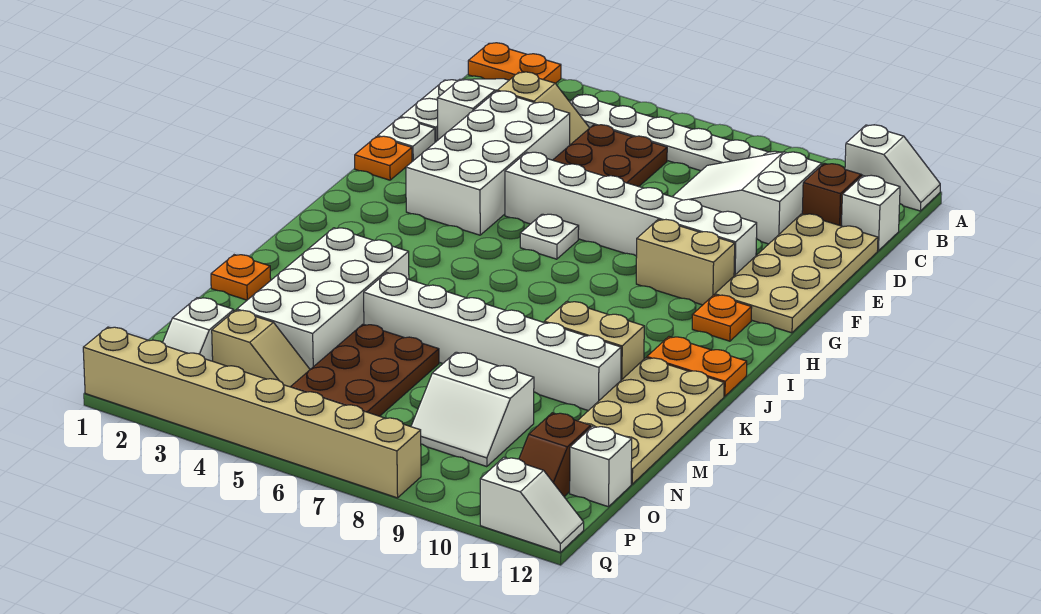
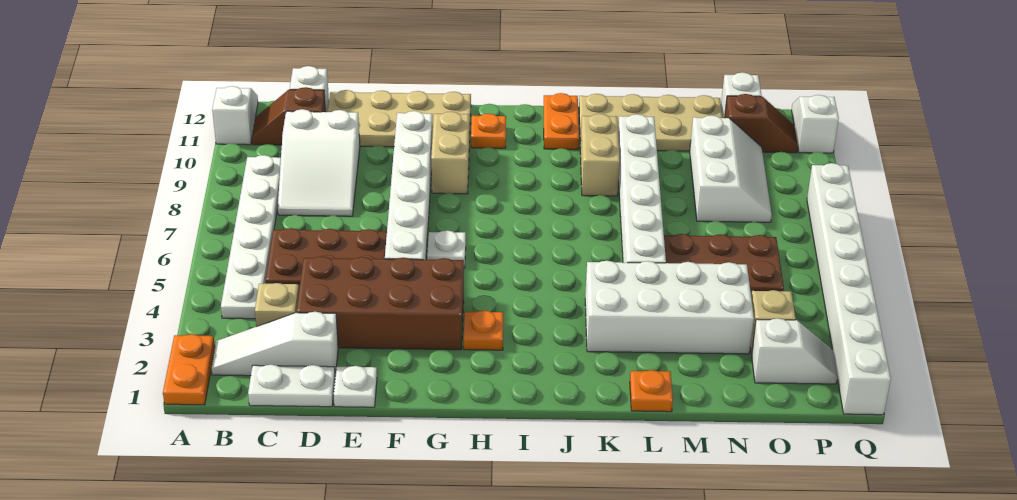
white 2x4 brick [406,91,570,235] -> brown 2x4 brick [297,256,464,350]
orange 1x1 plate [355,136,412,180] -> orange 1x1 plate moved to [464,310,503,350]
white 2x2 slope [411,352,534,467] -> white 2x3 slope [690,115,772,222]
tan 1x8 brick [83,327,421,498] -> white 1x8 brick [807,163,891,415]

